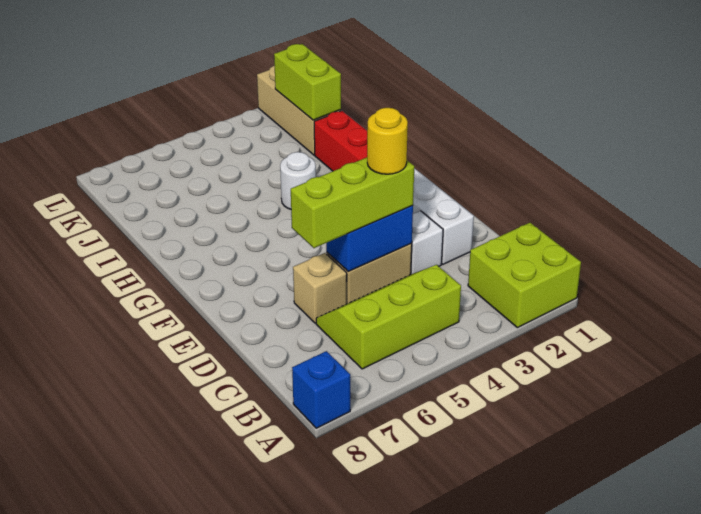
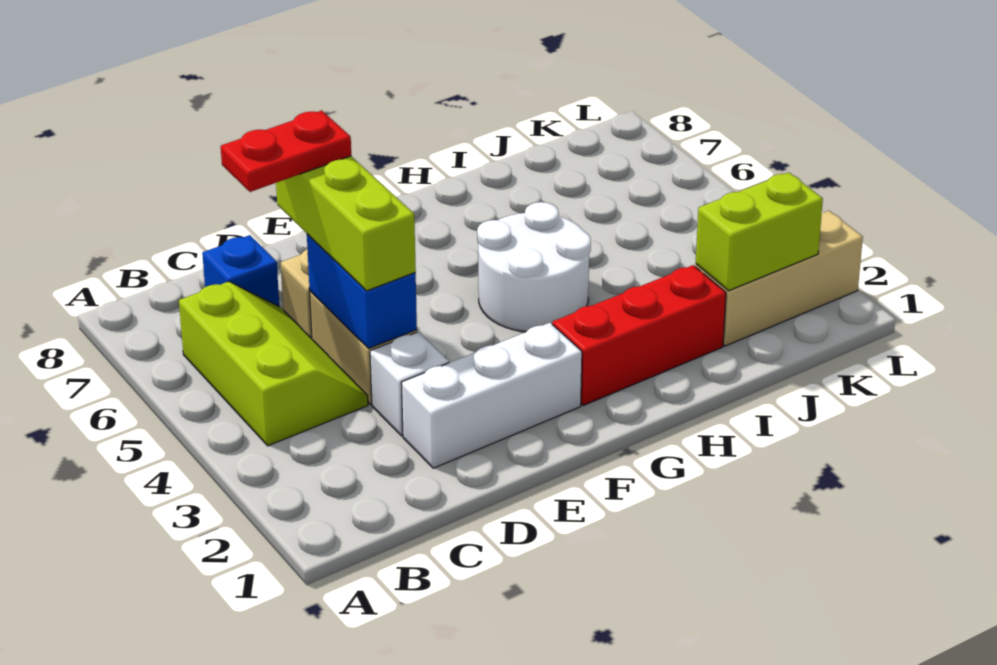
lime 2x2 brick [468,223,581,328] -> none
blue 1x1 brick [292,351,350,428] -> blue 1x1 brick moved to [202,235,279,306]
none -> red 1x2 plate [221,110,351,192]
yellow 1x1 round brick [367,108,408,174] -> none
white 1x1 round brick [280,152,316,209] -> white 2x2 round brick [477,202,591,332]

